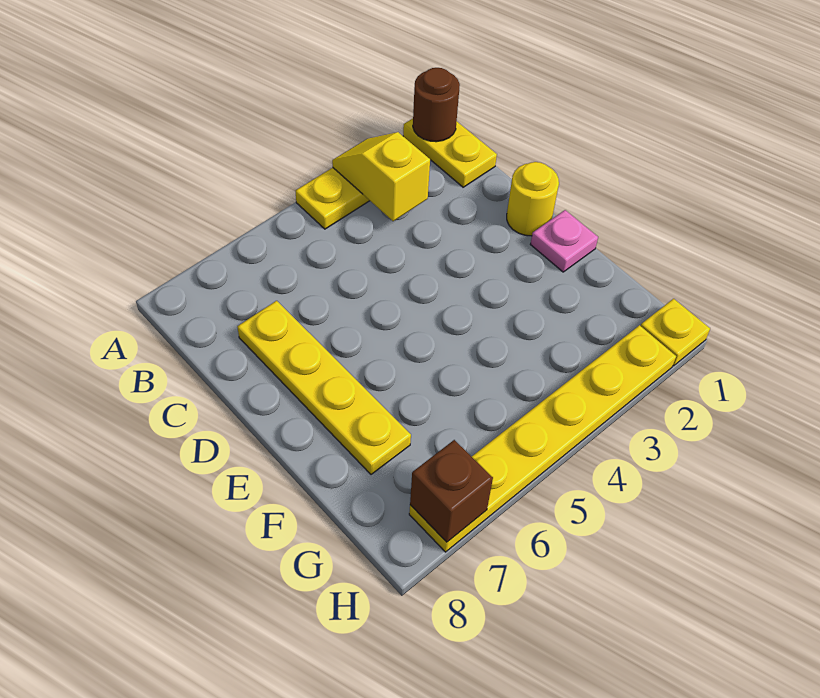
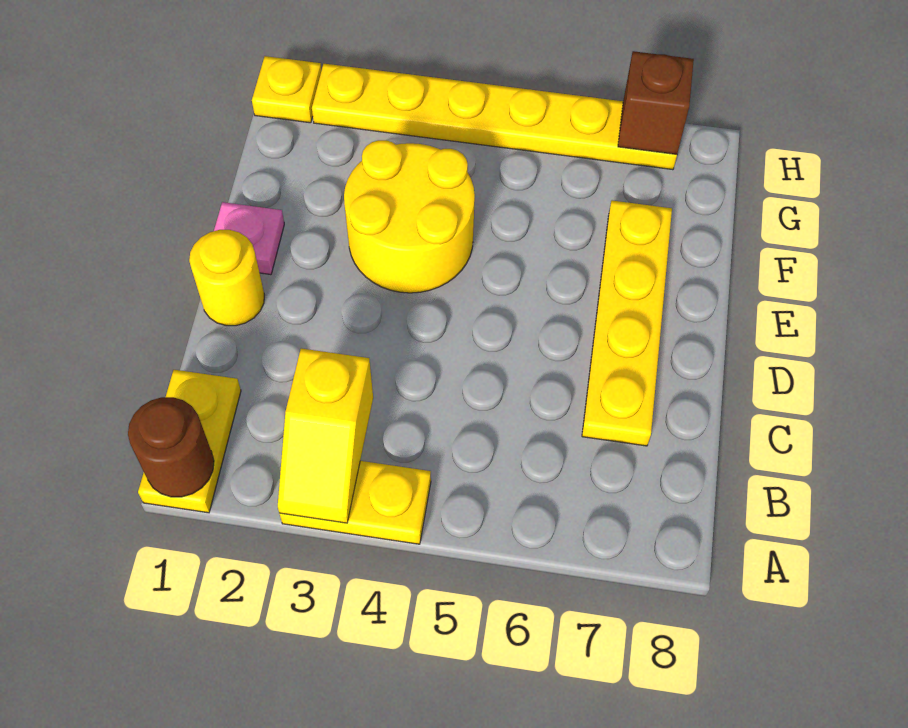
none -> yellow 2x2 round brick [344,140,475,293]

